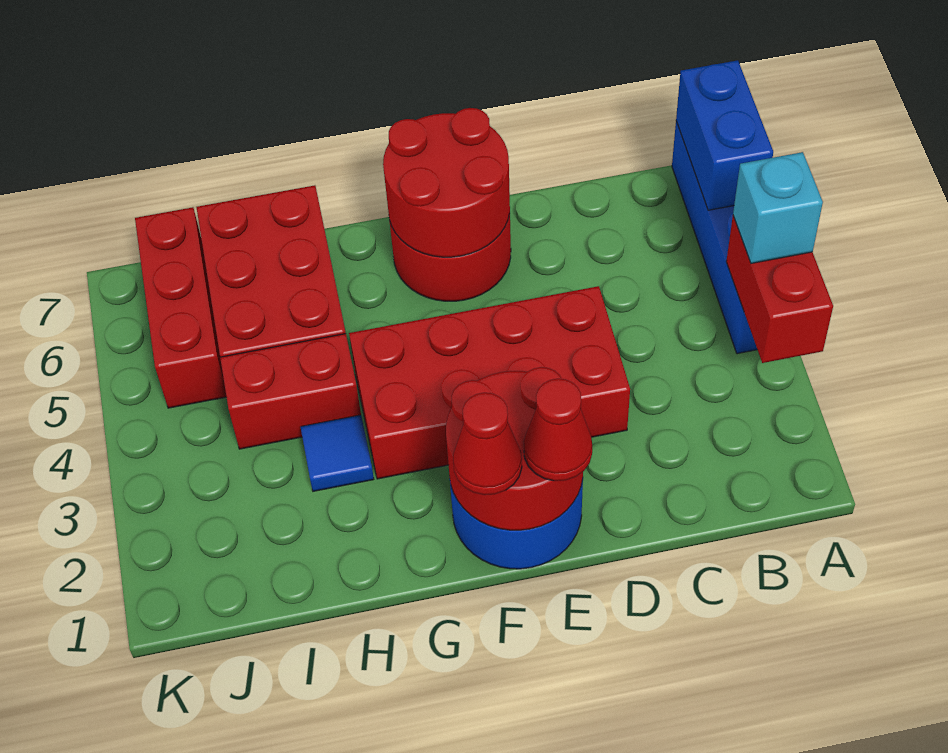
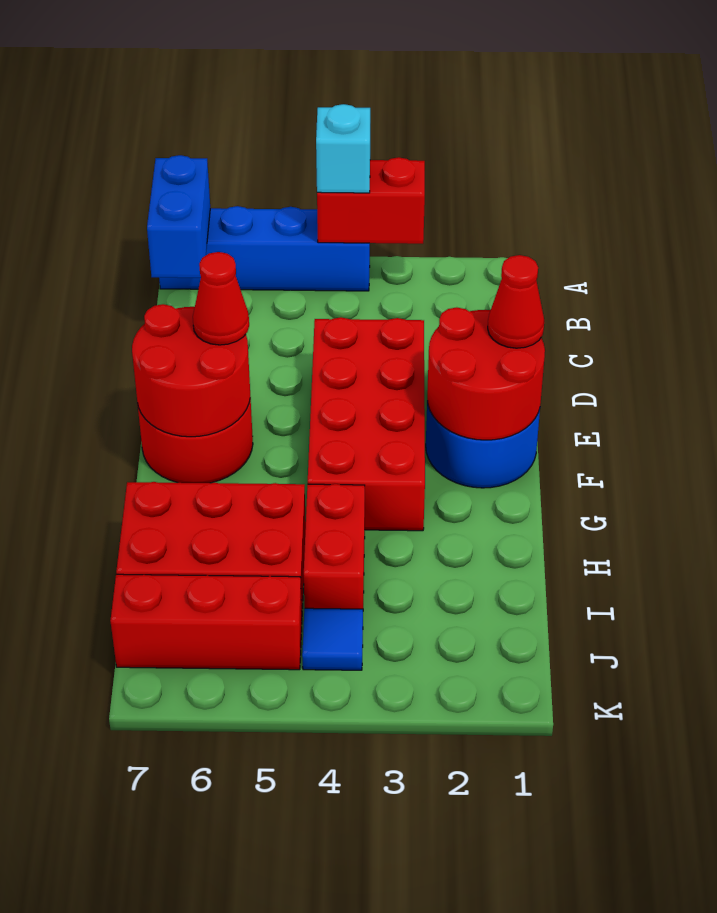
blue 1x2 brick [676,60,773,210] -> blue 1x2 brick turned to [147,155,210,278]
red 1x1 cone [453,393,522,495] -> red 1x1 cone moved to [193,252,249,345]
blue 1x1 tile [301,415,374,491] -> blue 1x1 tile moved to [302,608,363,670]

